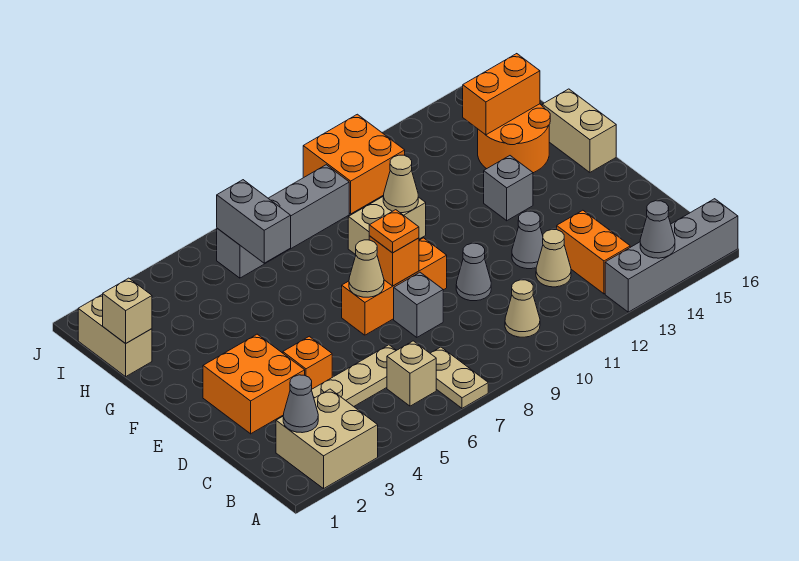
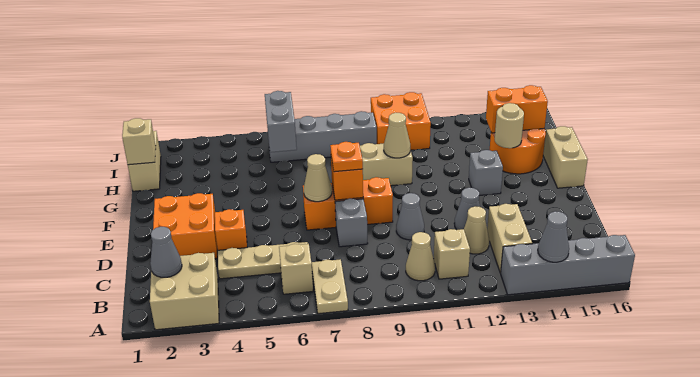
none -> tan 1x1 brick [434,229,470,279]
orange 1x2 brick [557,210,630,294] -> tan 1x2 brick [487,204,532,273]
none -> tan 1x1 round brick [495,103,524,148]

